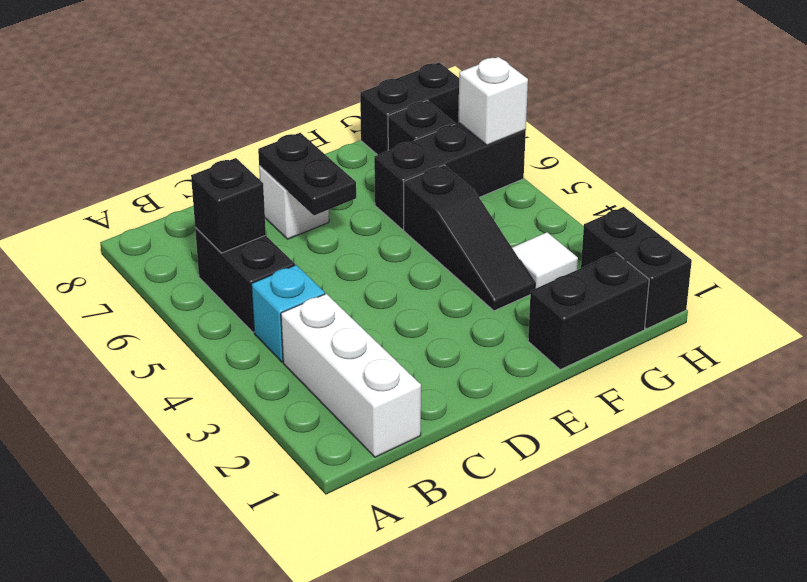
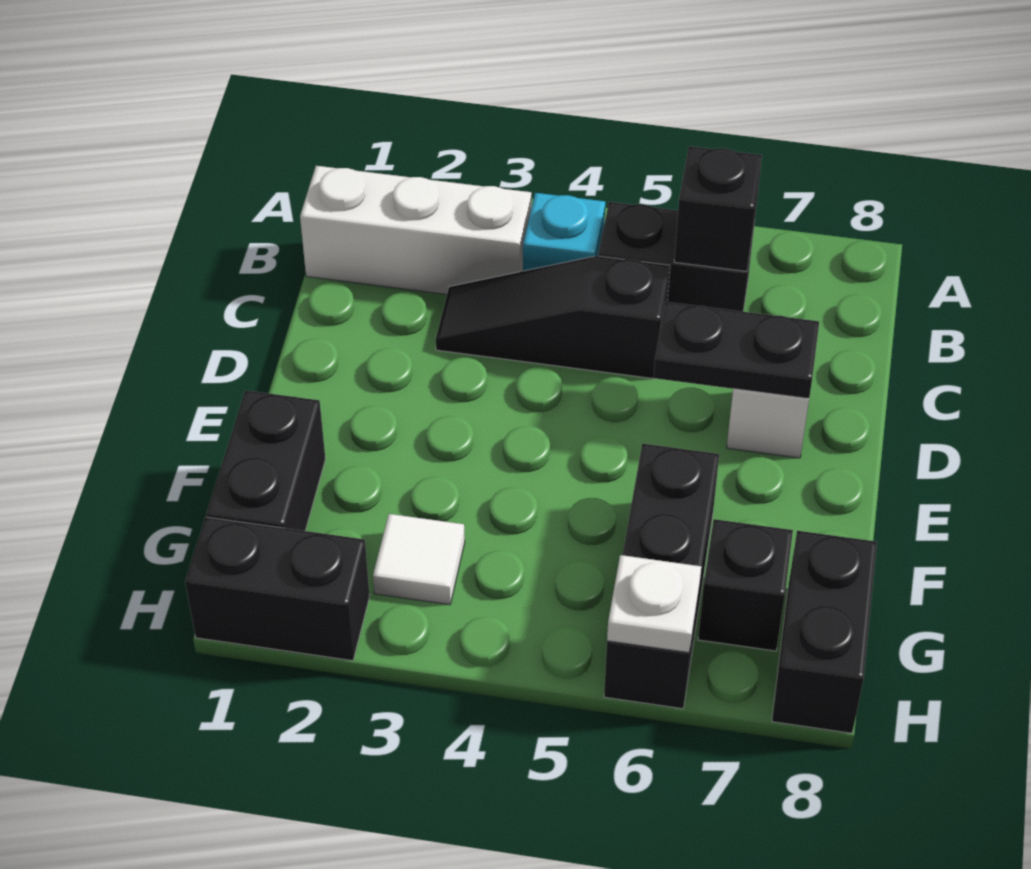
black 1x3 slope [404,165,535,311] -> black 1x3 slope moved to [436,256,670,379]
white 1x1 brick [458,57,528,145] -> white 1x1 plate [607,555,701,653]

